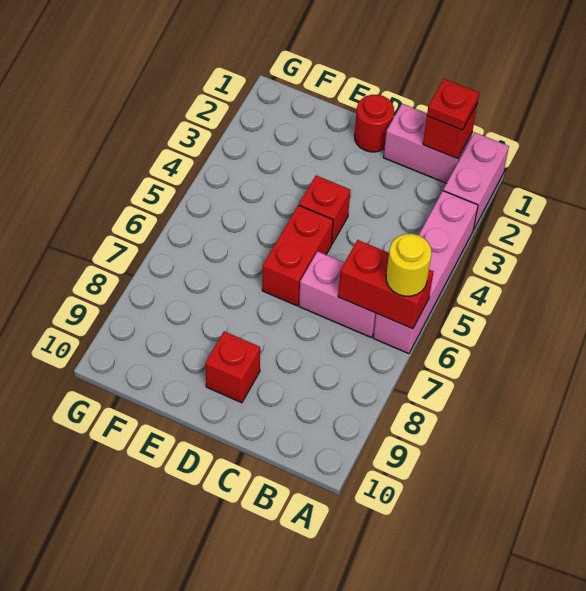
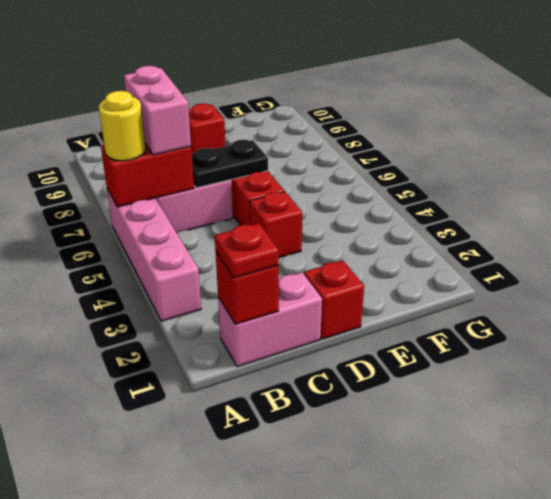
pink 1x2 brick [443,132,509,230] -> pink 1x2 brick moved to [124,66,191,155]
none -> black 1x2 plate [192,140,268,188]
red 1x1 round brick [355,95,394,152] -> red 1x1 brick [304,260,364,339]

